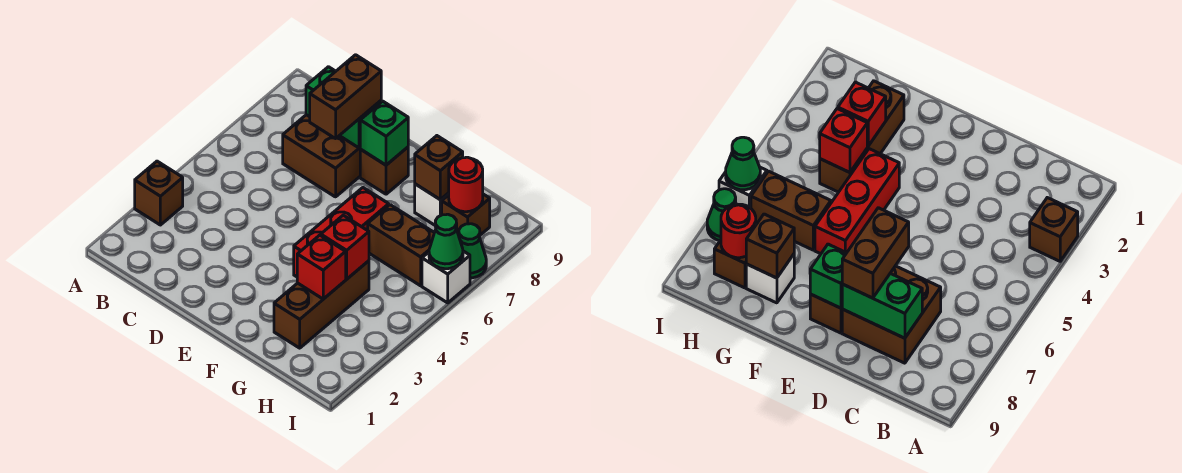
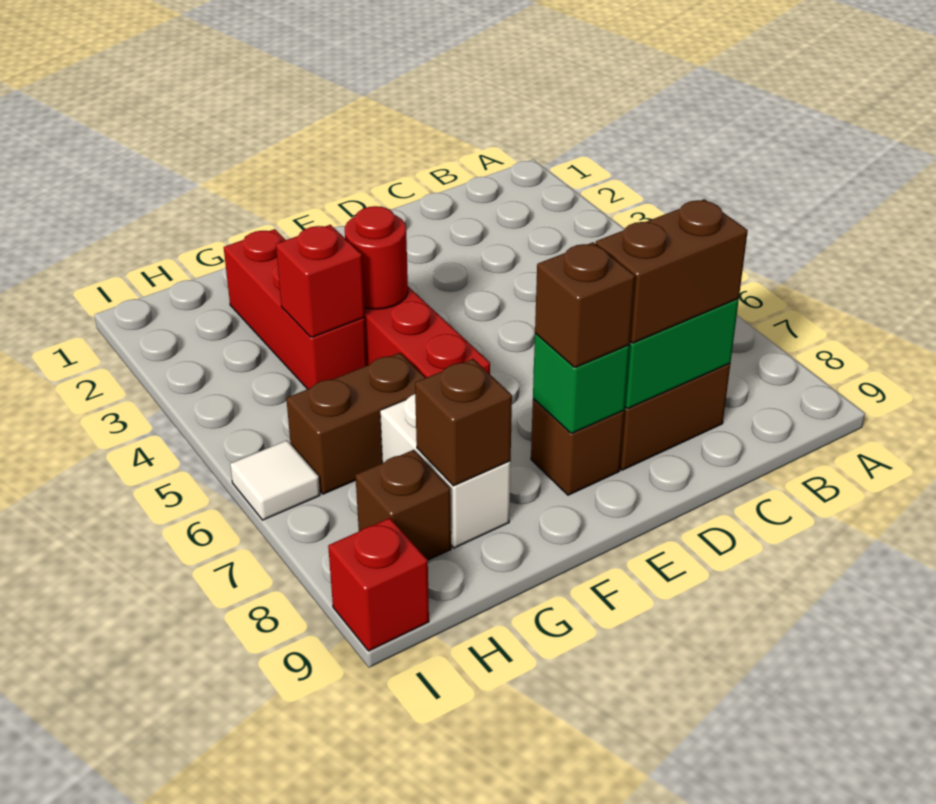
brown 1x1 brick [135,161,183,225] -> brown 1x1 brick moved to [535,242,635,368]
brown 1x2 brick [310,55,381,139] -> brown 1x2 brick turned to [596,199,748,343]
brown 1x3 brick [274,261,369,348] -> red 1x3 brick [224,229,367,389]
red 1x1 brick [297,235,346,299] -> red 1x1 brick moved to [328,518,429,651]
white 1x1 brick [415,184,449,225] -> white 1x2 brick [380,394,511,548]
red 1x1 round brick [449,157,483,212] -> red 1x1 round brick moved to [345,206,408,309]
white 1x1 brick [422,251,470,303] -> white 1x1 tile [230,440,320,520]
green 1x1 cone [429,214,463,269] -> none
green 1x1 cone [459,224,486,278] -> none

